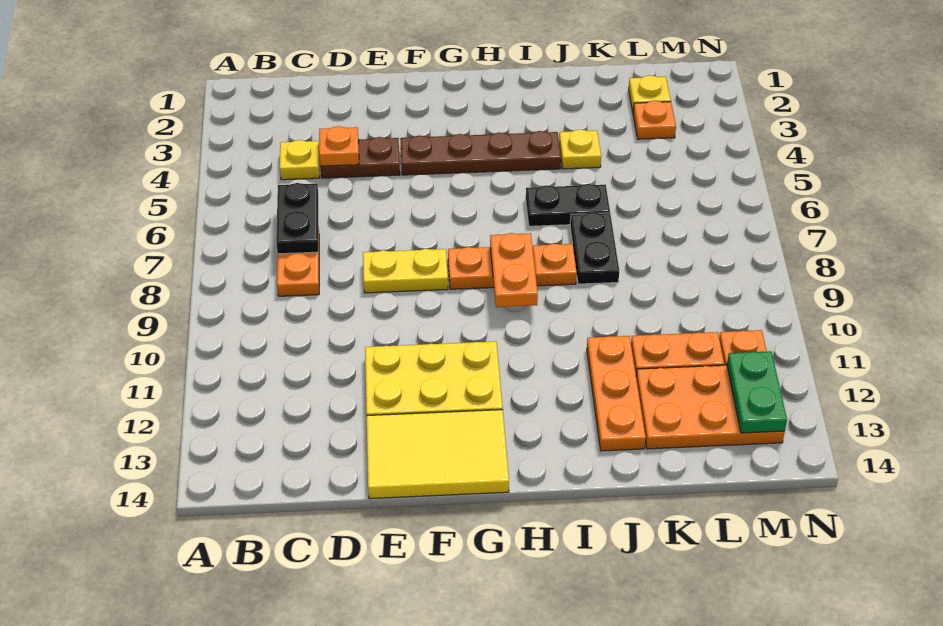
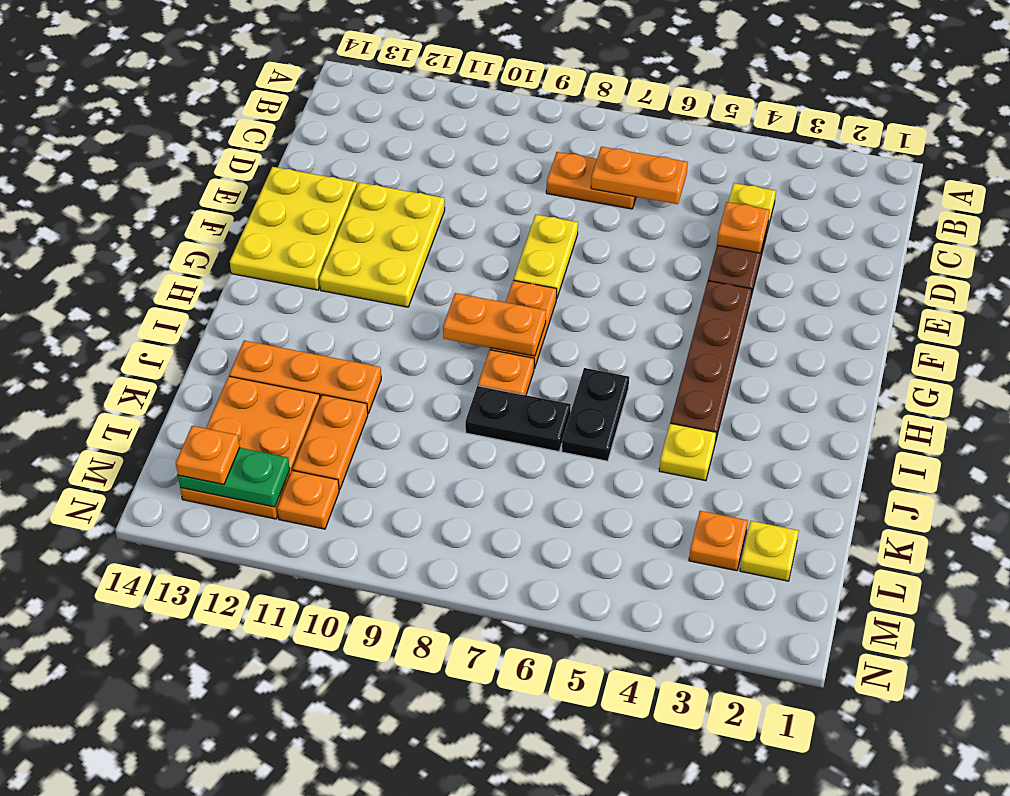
black 1x2 plate [276,183,318,254] -> orange 1x2 plate [591,147,688,204]
yellow 2x3 tile [367,410,509,499] -> yellow 2x3 plate [230,167,357,290]
none -> orange 1x1 plate [176,426,240,485]

